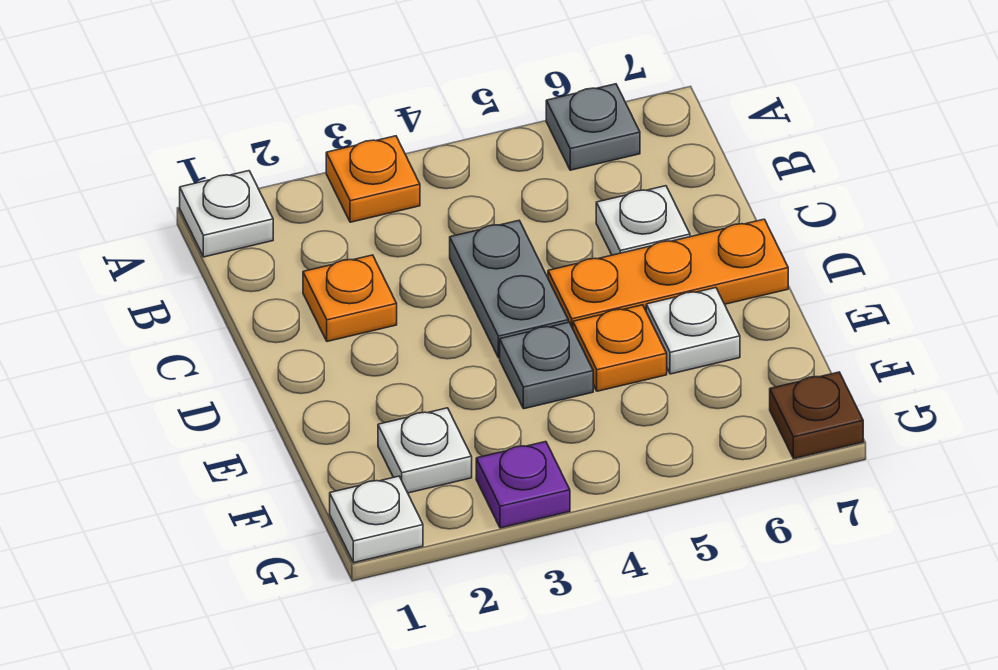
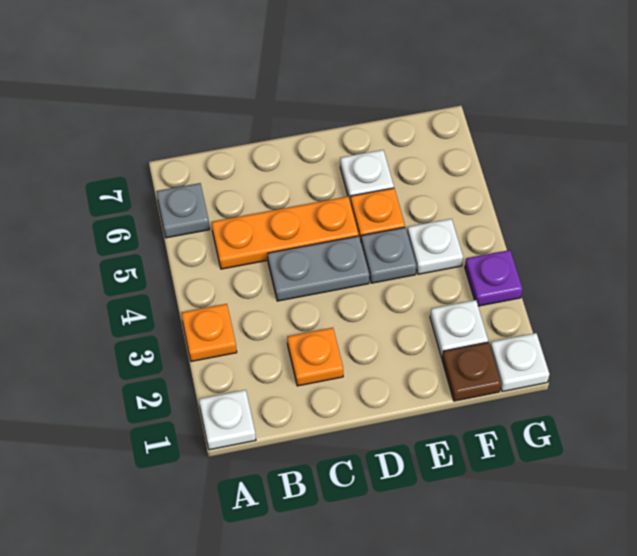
white 1x1 plate [596,186,690,255] -> white 1x1 plate moved to [407,219,463,274]
orange 1x3 plate [548,219,788,328] -> orange 1x3 plate turned to [212,197,359,269]
brown 1x1 plate [770,372,863,458] -> brown 1x1 plate moved to [442,342,501,401]

